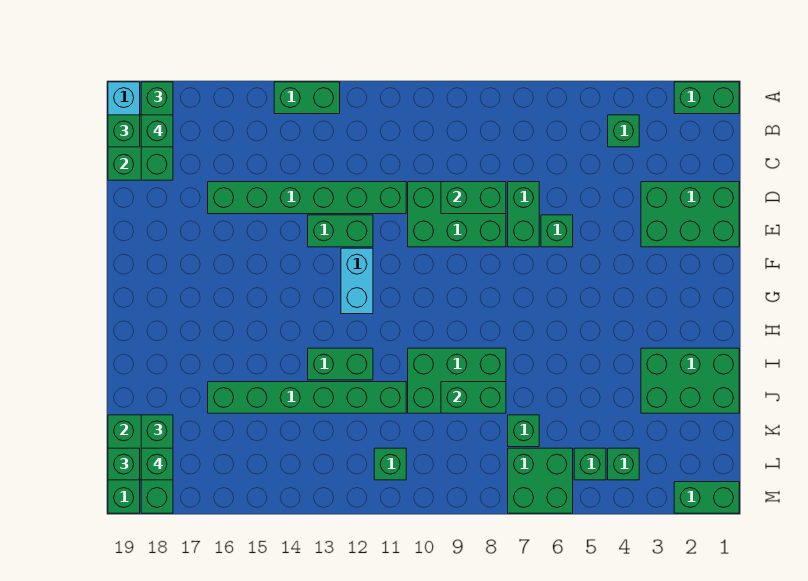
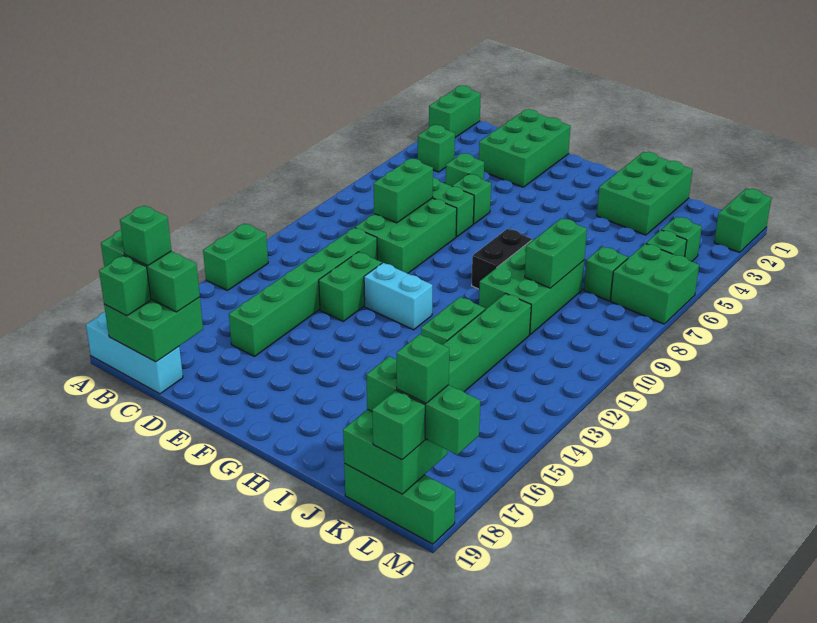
none -> black 1x2 brick [472,229,532,289]
green 1x1 brick [374,448,406,480] -> green 1x1 brick moved to [446,153,484,186]

